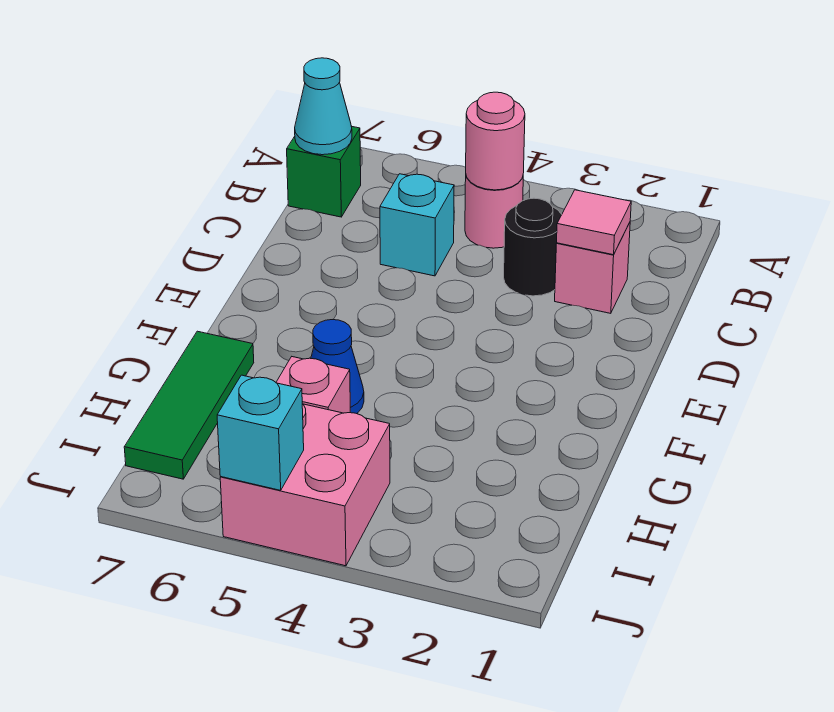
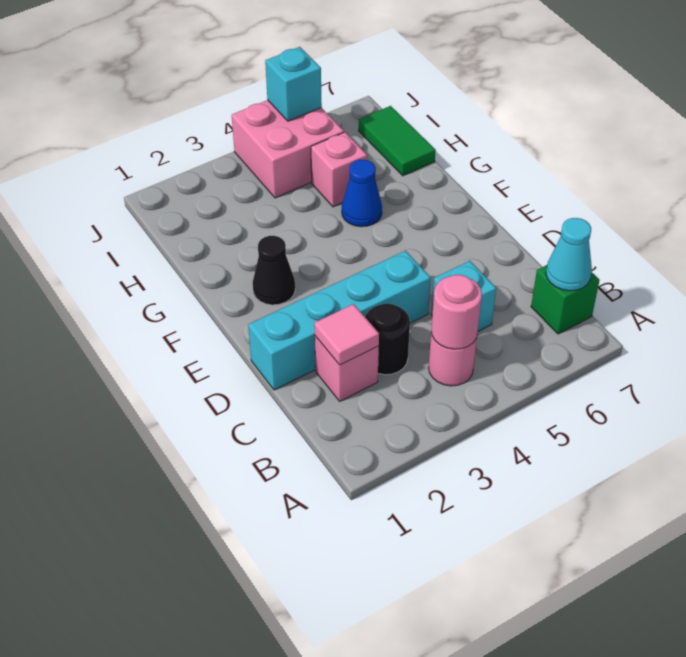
none -> cyan 1x4 brick [248,251,431,390]
none -> black 1x1 cone [253,236,295,305]
green 1x3 tile [124,331,254,479] -> green 1x2 tile [359,106,436,176]

